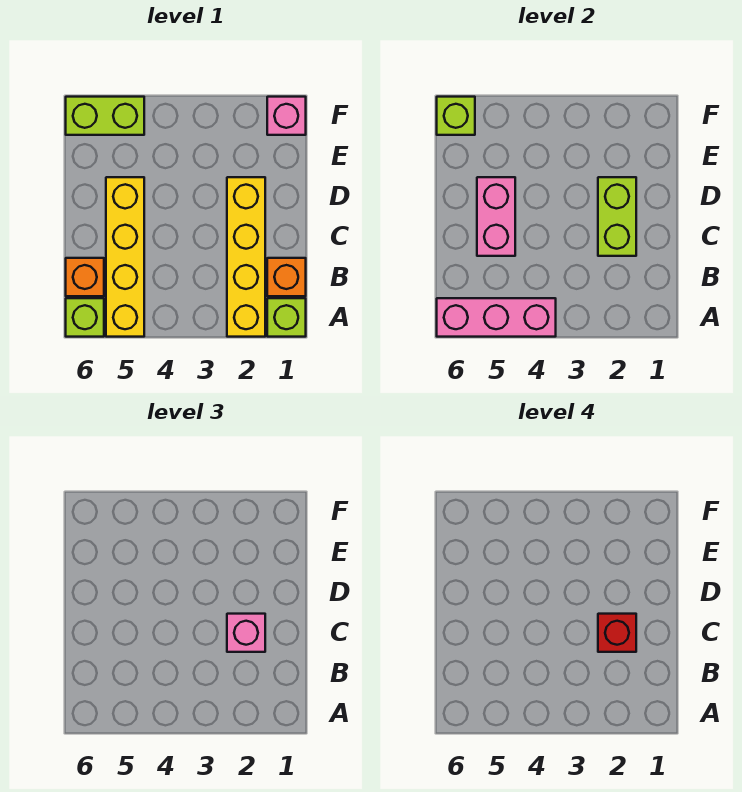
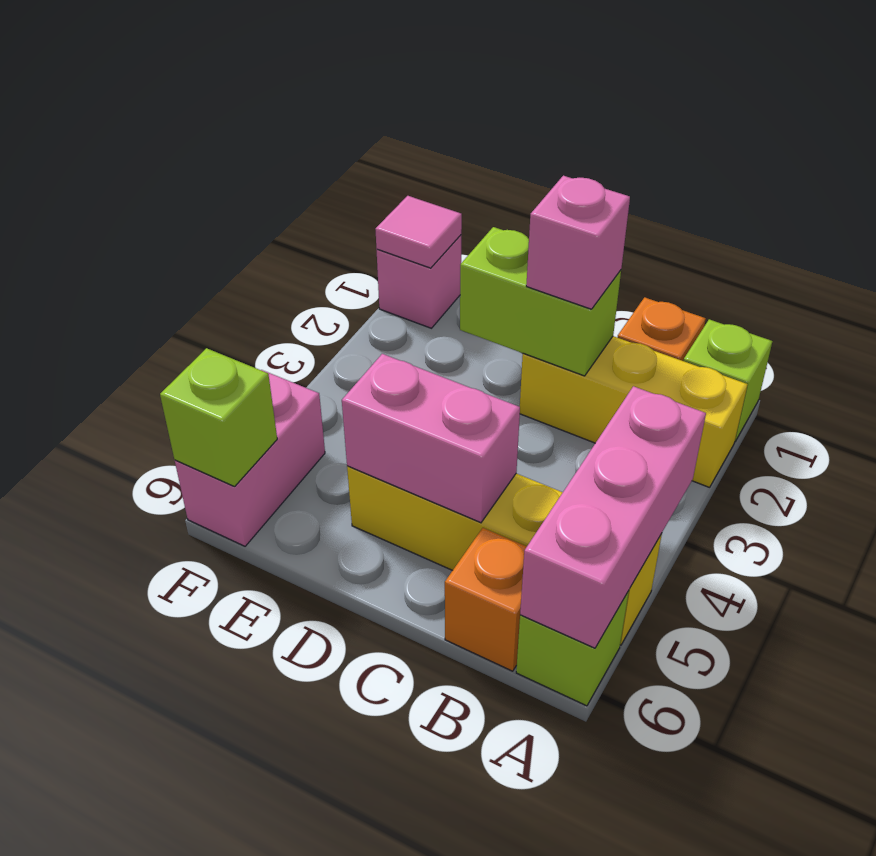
yellow 1x4 brick [227,177,265,337] -> yellow 1x3 brick [520,336,748,487]
red 1x1 brick [598,614,636,652] -> none
none -> pink 1x1 tile [375,196,462,268]
lime 1x2 brick [66,97,144,135] -> pink 1x2 brick [175,370,325,546]

